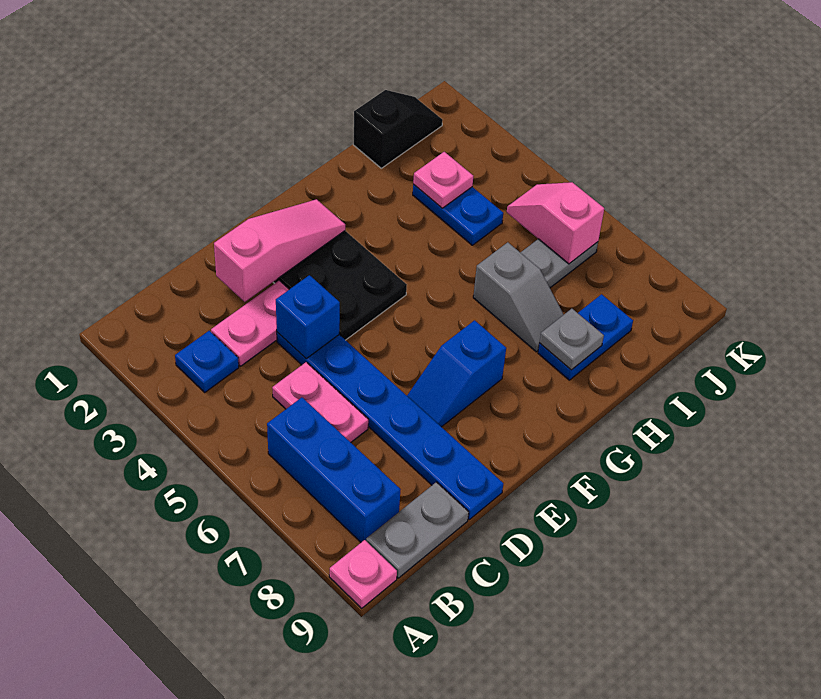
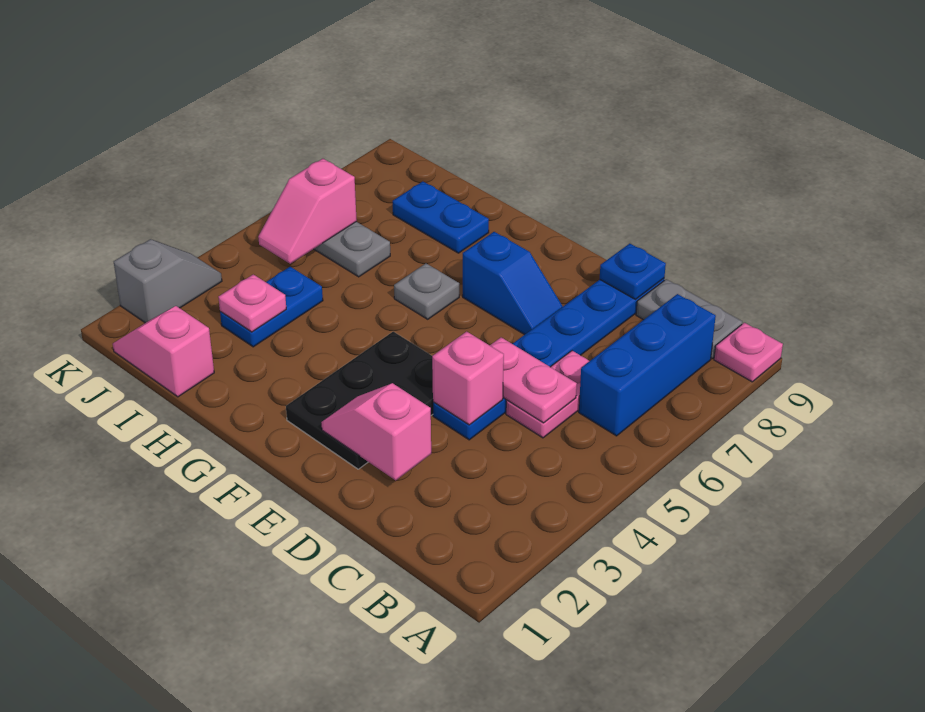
blue 1x1 plate [175,331,239,392] -> blue 1x1 plate moved to [600,244,666,299]
pink 1x2 plate [211,281,289,366] -> pink 1x2 plate moved to [490,337,577,423]
pink 1x3 slope [214,199,345,302] -> pink 1x2 slope [321,383,431,480]
blue 1x1 brick [276,275,340,359] -> pink 1x1 brick [432,331,504,425]
grey 1x2 slope [473,242,564,352] -> grey 1x2 slope moved to [114,239,222,323]
grey 1x1 plate [540,309,604,370] -> grey 1x1 plate moved to [394,263,459,319]
black 1x2 slope [353,90,443,168] -> pink 1x2 slope [113,306,214,397]

